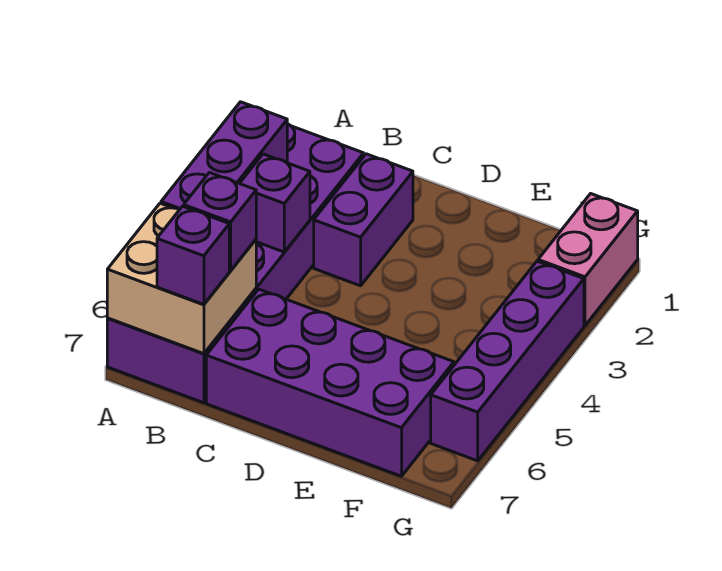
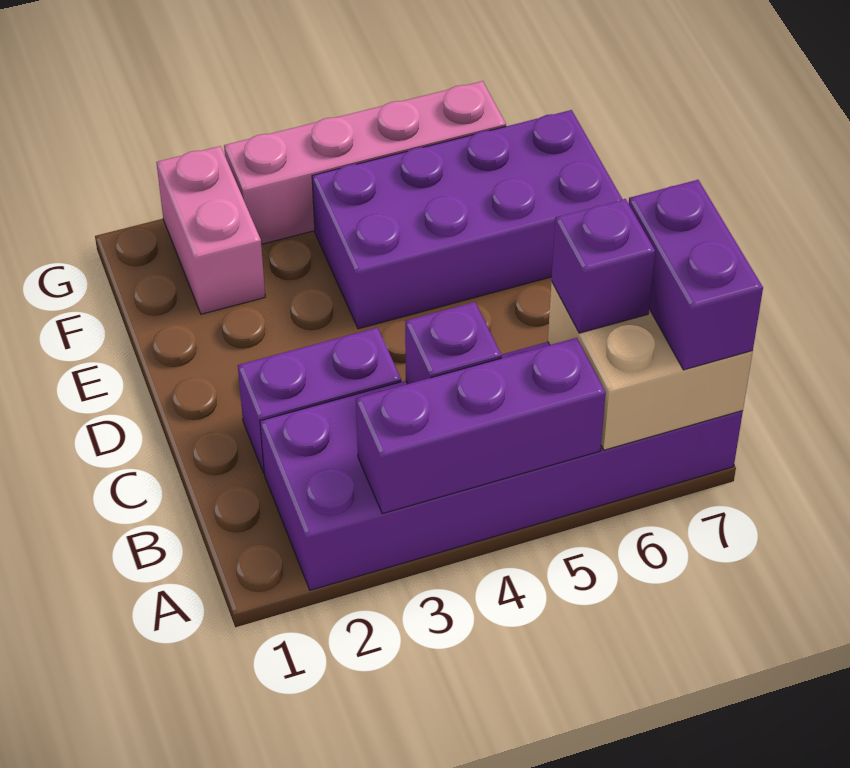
purple 1x1 brick [157,206,229,304] -> purple 1x2 brick [629,180,763,370]
purple 2x4 brick [206,289,454,476] -> purple 2x4 brick turned to [312,110,622,329]
pink 1x2 brick [538,194,638,325] -> pink 1x2 brick turned to [156,146,265,314]
purple 1x4 brick [431,261,584,461] -> pink 1x4 brick [224,81,506,244]

